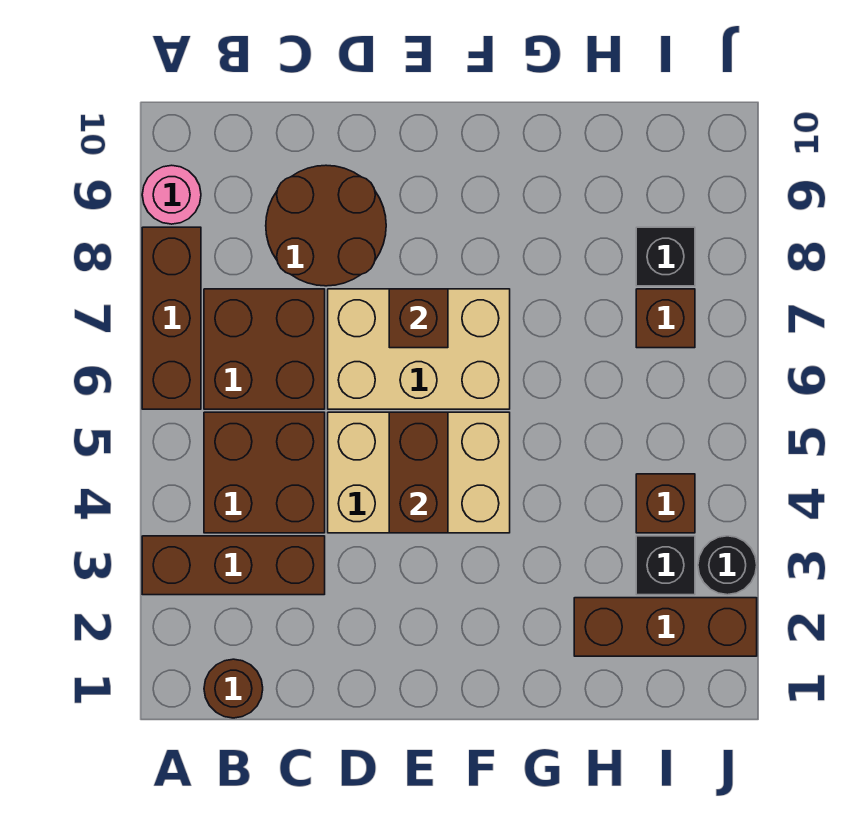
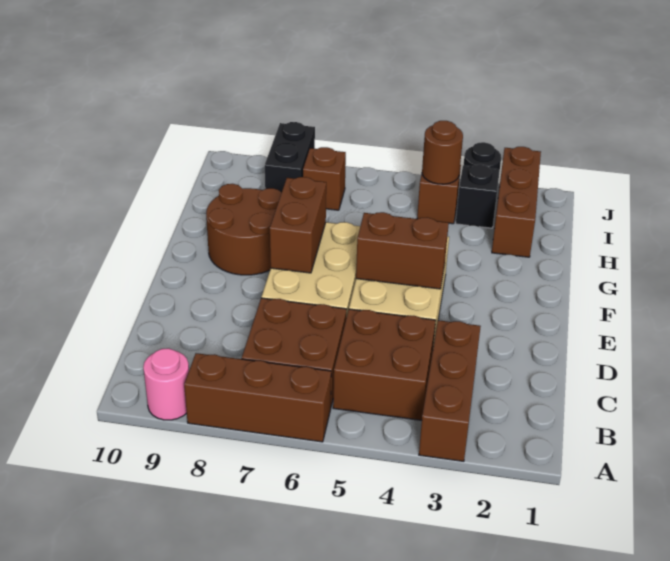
brown 1x1 round brick [204,659,263,718] -> brown 1x1 round brick moved to [422,121,463,184]
brown 2x2 round brick [266,165,386,286] -> brown 2x2 round brick moved to [206,184,281,275]
brown 1x1 brick [389,289,448,348] -> brown 1x2 brick [270,177,326,273]
black 1x1 brick [636,227,695,286] -> black 1x2 brick [265,122,315,193]

